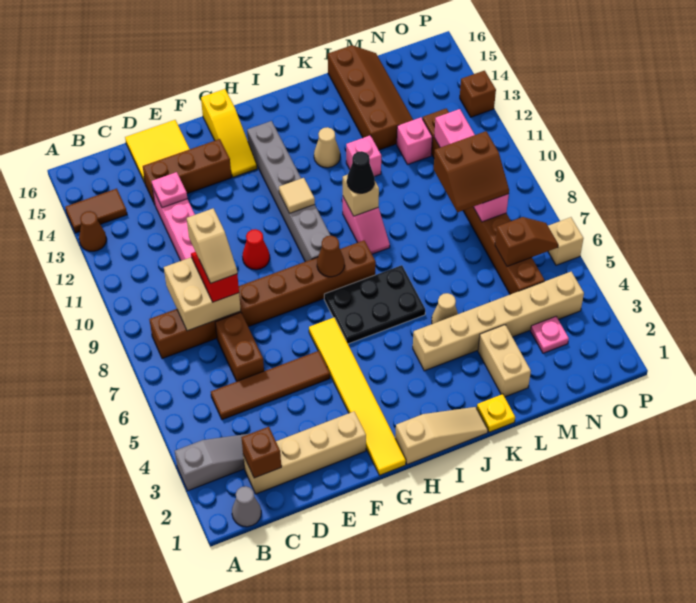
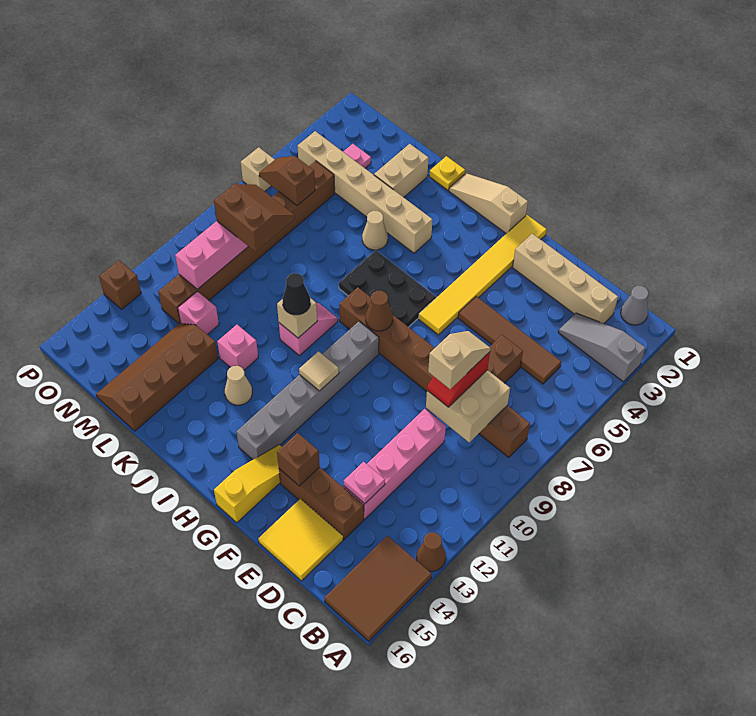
brown 1x2 tile [65,189,127,233] -> brown 2x3 tile [324,536,432,641]
brown 1x1 brick [241,427,281,478] -> brown 1x1 brick moved to [277,433,320,486]
red 1x1 cone [242,229,270,270] -> none

